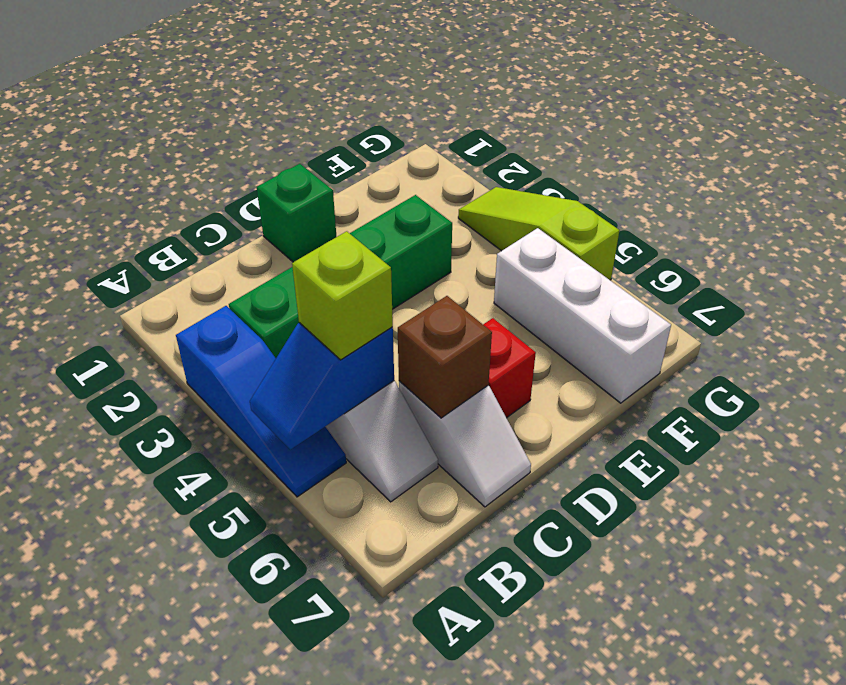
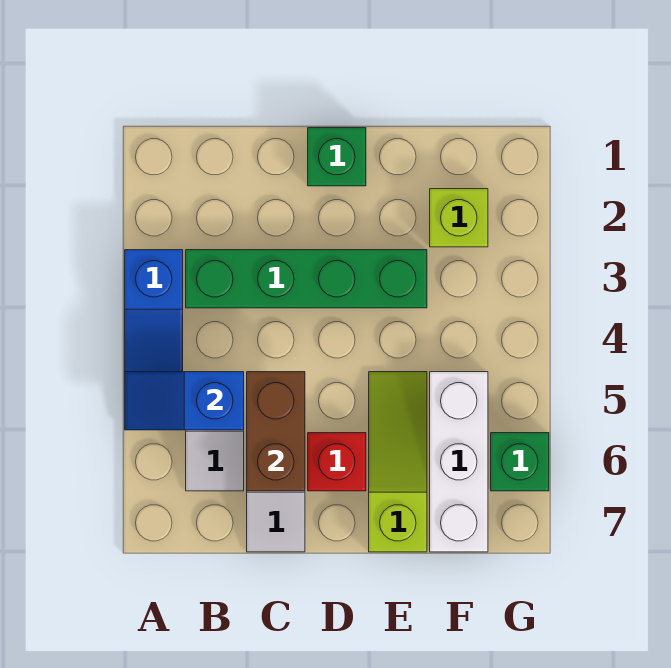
lime 1x1 brick [292,231,393,360] -> lime 1x1 brick moved to [430,189,488,247]
brown 1x1 brick [398,296,492,418] -> brown 1x2 brick [247,372,305,491]
lime 1x3 slope [458,187,620,280] -> lime 1x3 slope moved to [369,372,427,552]
none -> green 1x1 brick [491,433,549,491]

